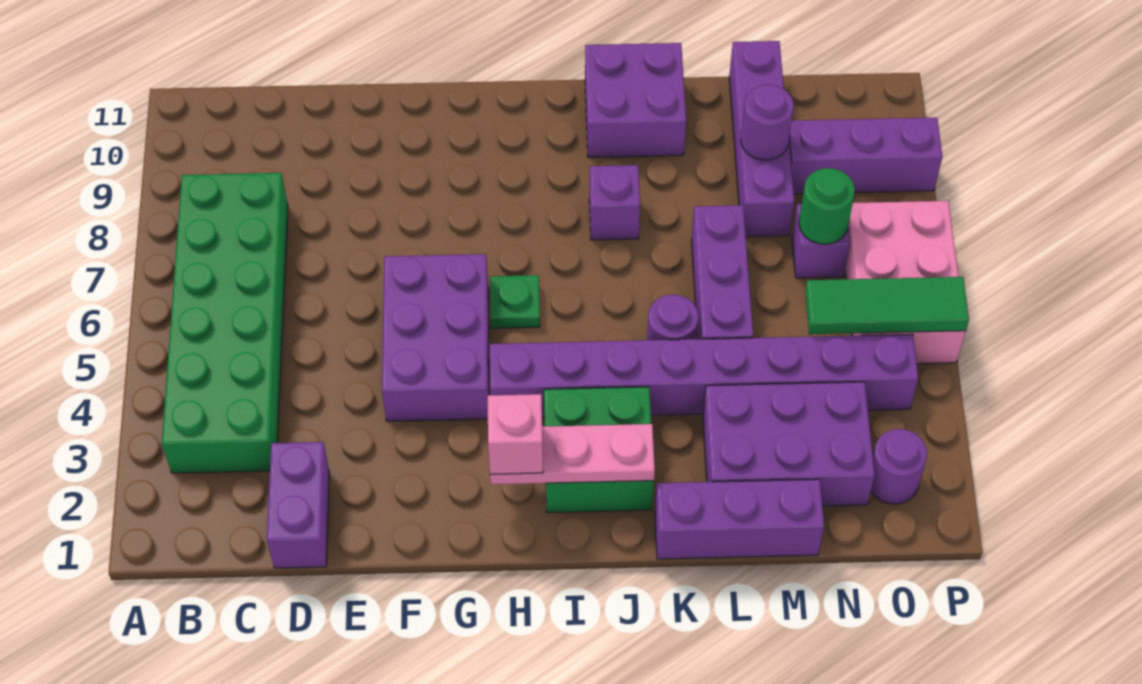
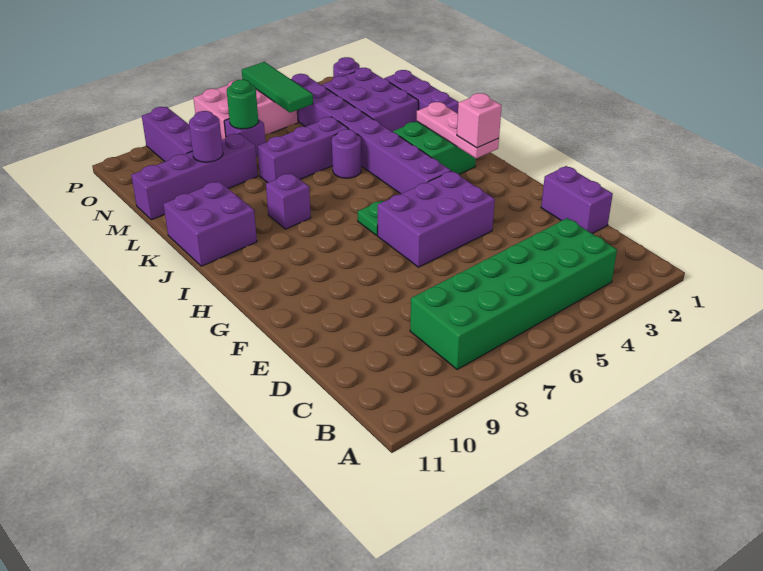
purple 1x2 brick [267,442,329,568] -> purple 1x2 brick turned to [541,166,613,233]

